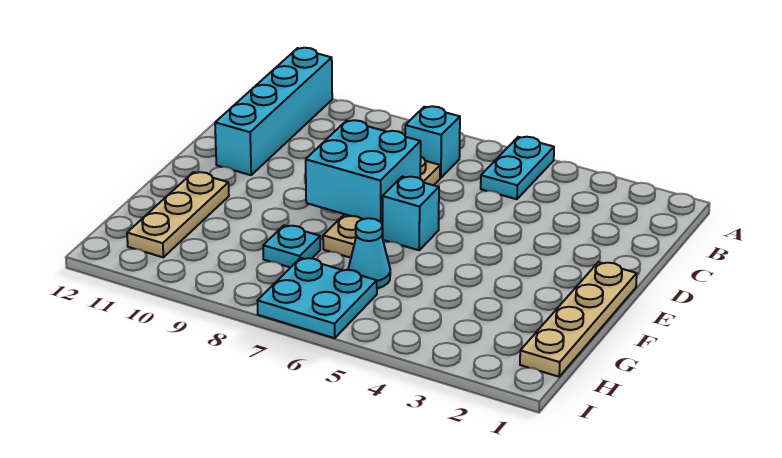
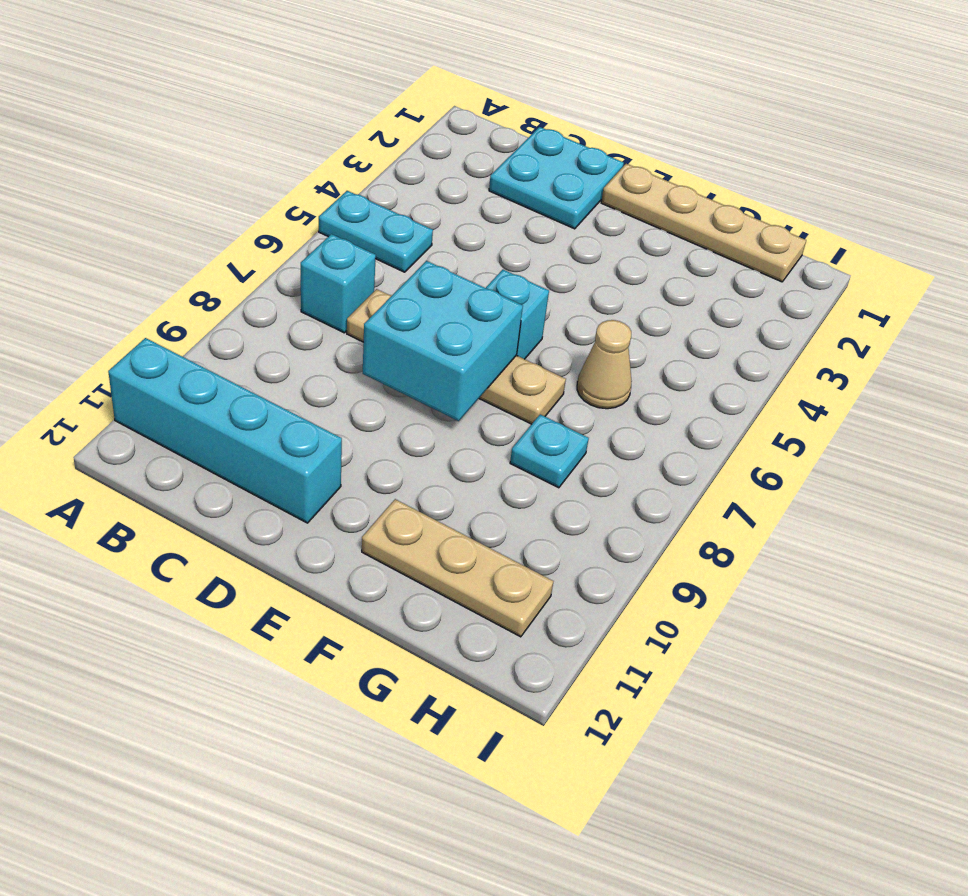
cyan 1x1 cone [348,218,390,288] -> tan 1x1 cone [577,320,632,409]
cyan 2x2 plate [258,258,377,338] -> cyan 2x2 plate moved to [489,127,624,229]

